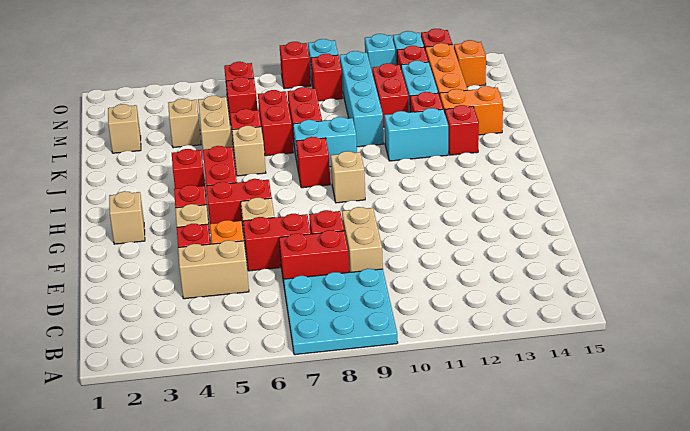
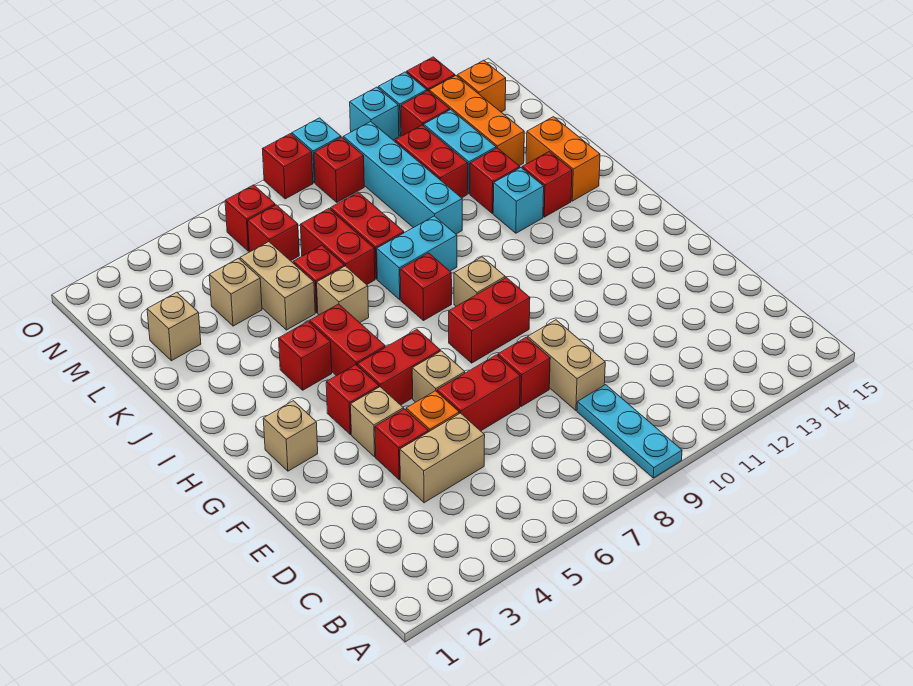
cyan 3x3 plate [284,269,398,355] -> cyan 1x3 plate [577,385,682,478]
red 1x2 brick [279,230,349,283] -> red 1x2 brick moved to [449,278,530,363]
cyan 1x2 brick [384,108,448,161] -> cyan 1x1 brick [493,168,544,233]
orange 1x2 brick [440,86,503,135] -> orange 1x2 brick turned to [526,117,600,201]

